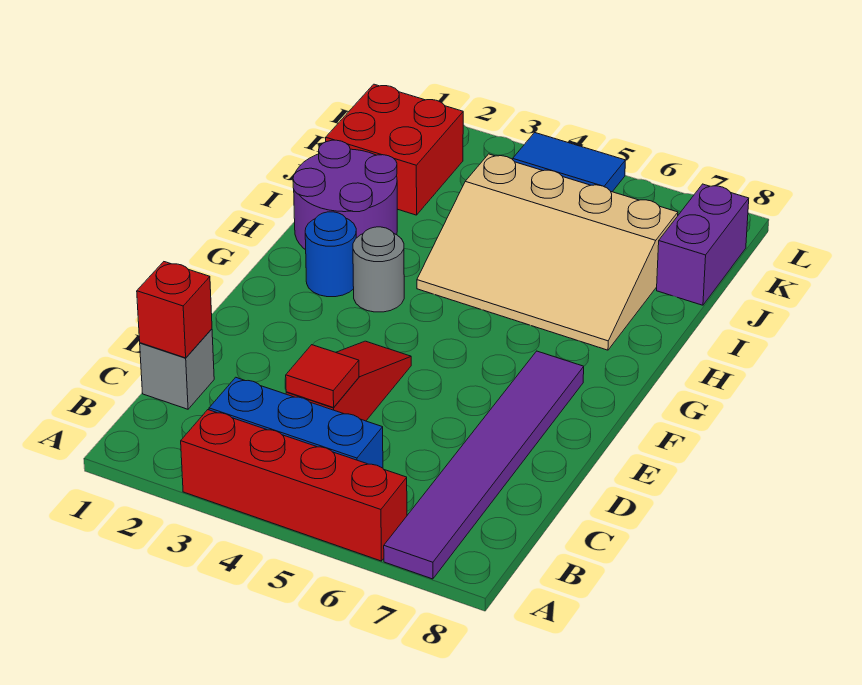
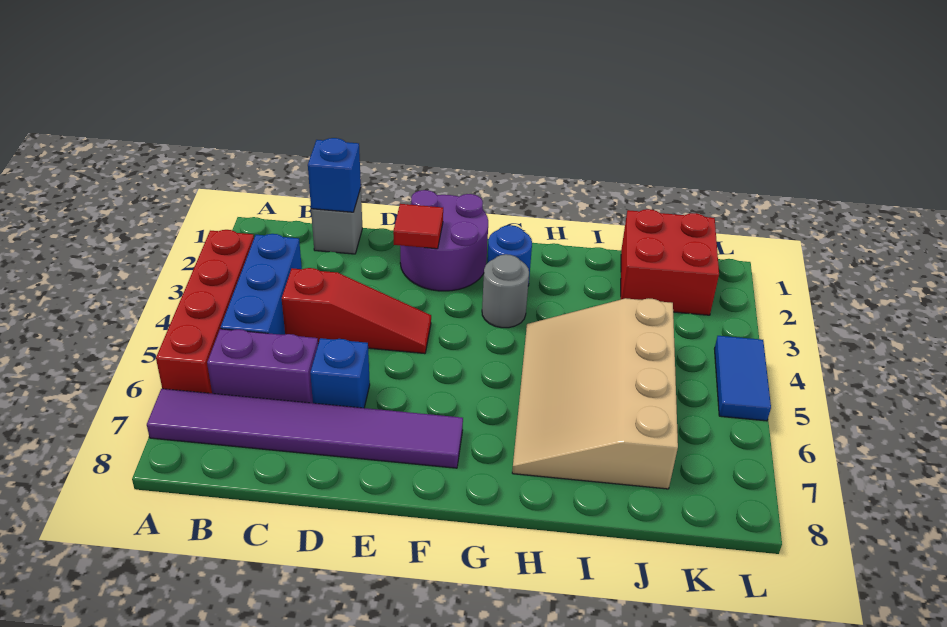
red 1x1 brick [137,262,212,358] -> blue 1x1 brick [308,138,361,212]
red 1x1 tile [286,345,359,408] -> red 1x1 tile moved to [393,204,443,249]
none -> blue 1x1 brick [310,338,370,408]
purple 2x2 round brick [293,140,397,250] -> purple 2x2 round brick moved to [400,190,488,291]
purple 1x2 brick [657,184,749,305] -> purple 1x2 brick moved to [207,329,318,403]

